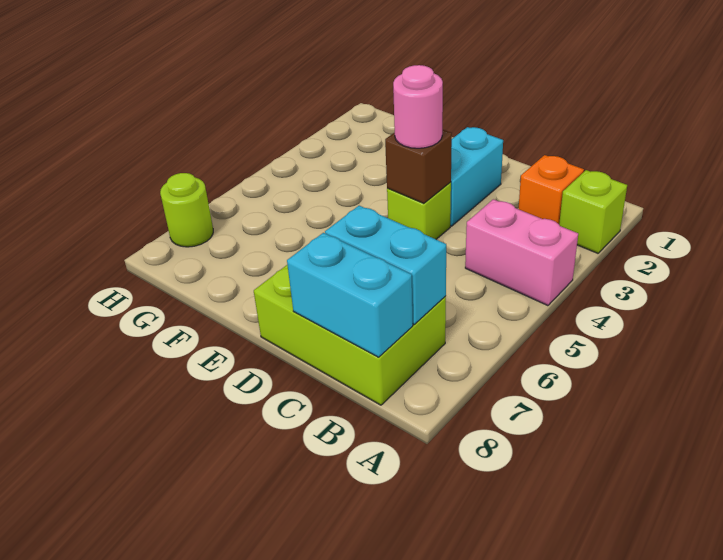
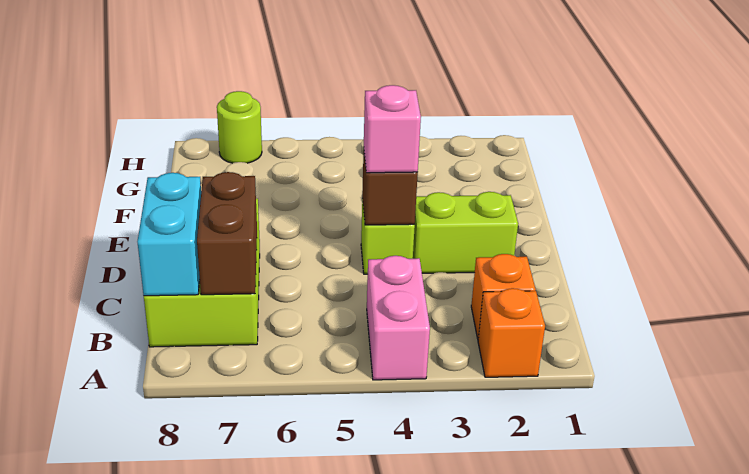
lime 1x1 brick [559,170,627,253] -> orange 1x1 brick [478,288,545,377]
cyan 1x2 brick [325,206,446,325] -> brown 1x2 brick [197,172,257,295]
cyan 1x2 brick [450,127,503,226] -> lime 1x2 brick [413,192,518,273]
pink 1x1 round brick [393,65,443,148] -> pink 1x1 brick [364,85,421,173]

